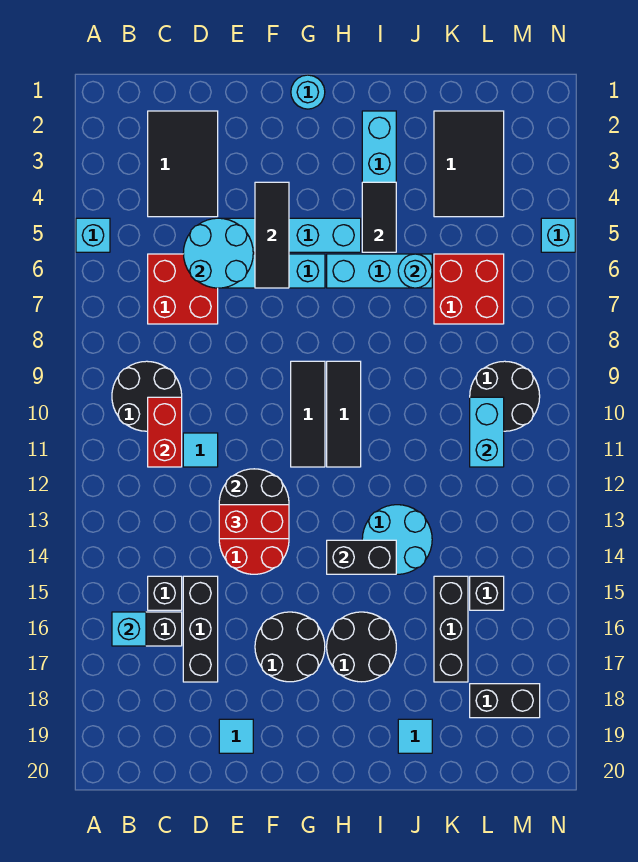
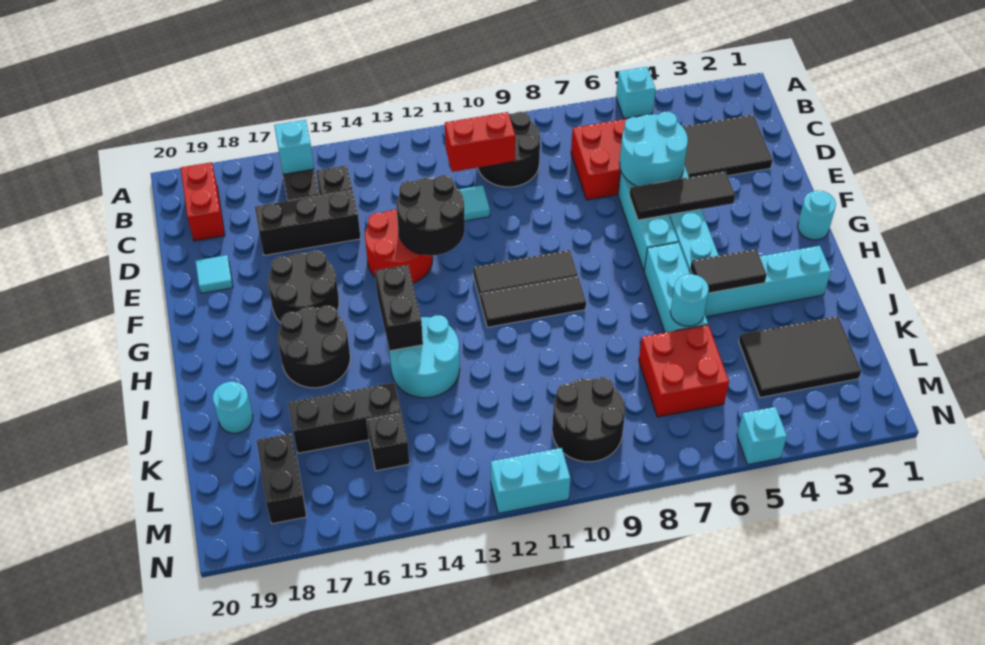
red 1x2 brick [219,505,289,539] -> red 1x2 brick moved to [181,162,225,241]
cyan 1x1 tile [398,719,432,753] -> cyan 1x1 round brick [213,382,253,433]
cyan 1x2 brick [470,397,504,467] -> cyan 1x2 brick moved to [491,448,570,513]

